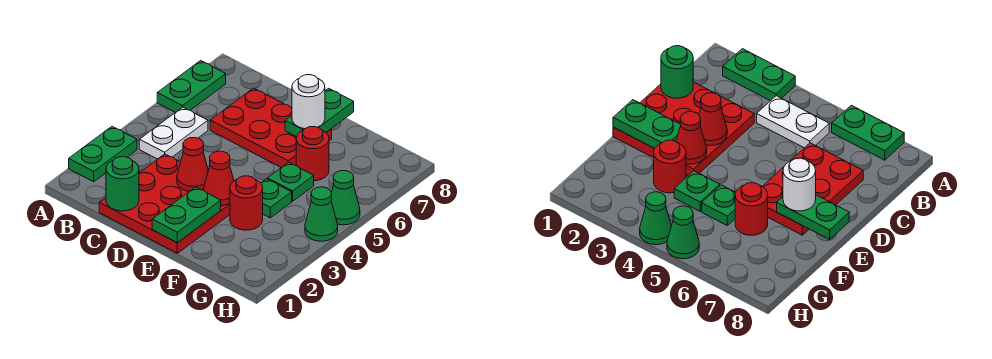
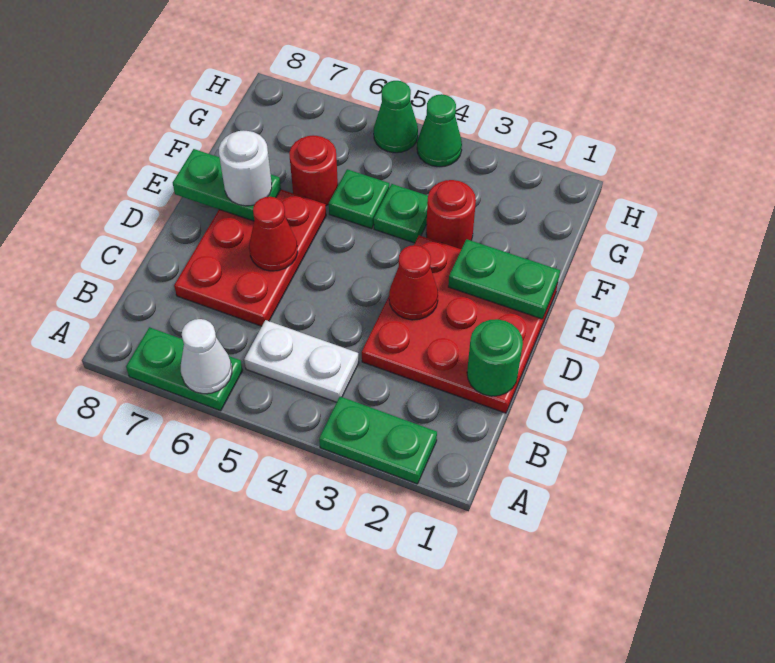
none -> white 1x1 cone [181,319,232,394]
red 1x1 cone [203,151,234,206] -> red 1x1 cone moved to [249,197,298,271]

